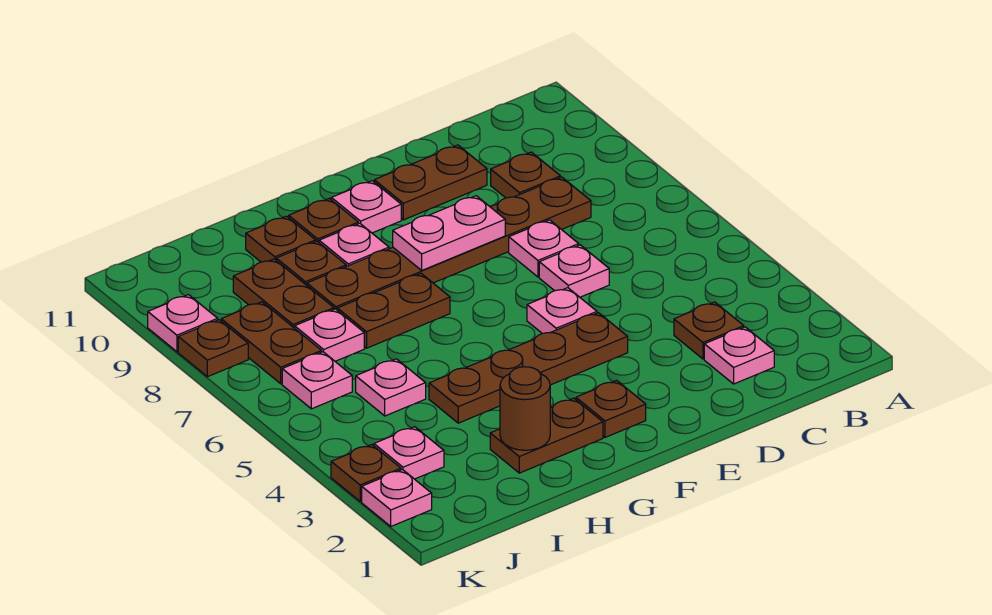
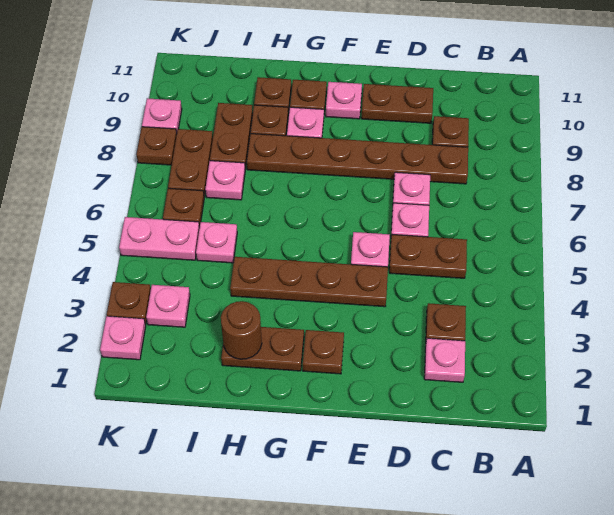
pink 1x2 plate [393,196,505,270] -> pink 1x2 plate moved to [119,217,200,260]
brown 1x2 plate [337,273,450,348] -> brown 1x2 plate moved to [389,235,467,278]
pink 1x1 plate [282,352,352,409] -> brown 1x1 plate [163,188,204,228]

